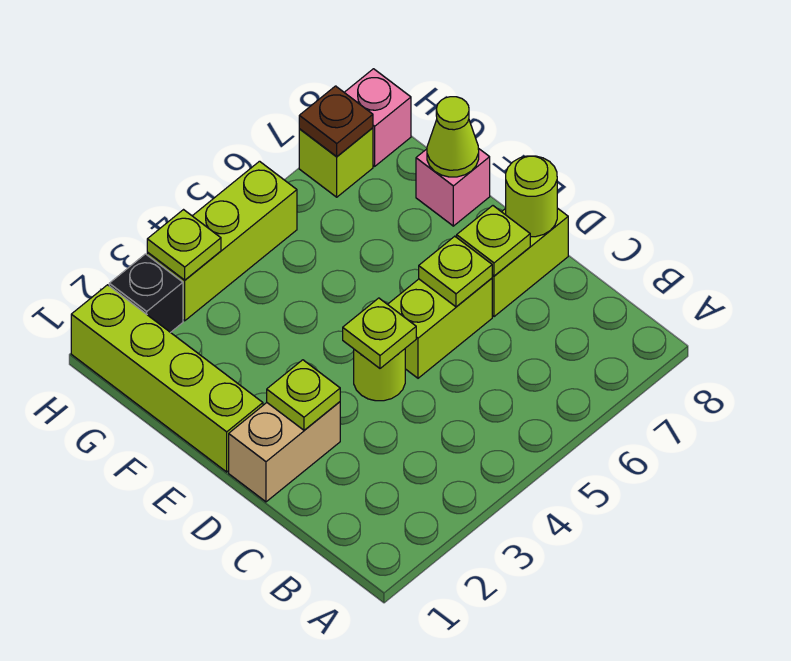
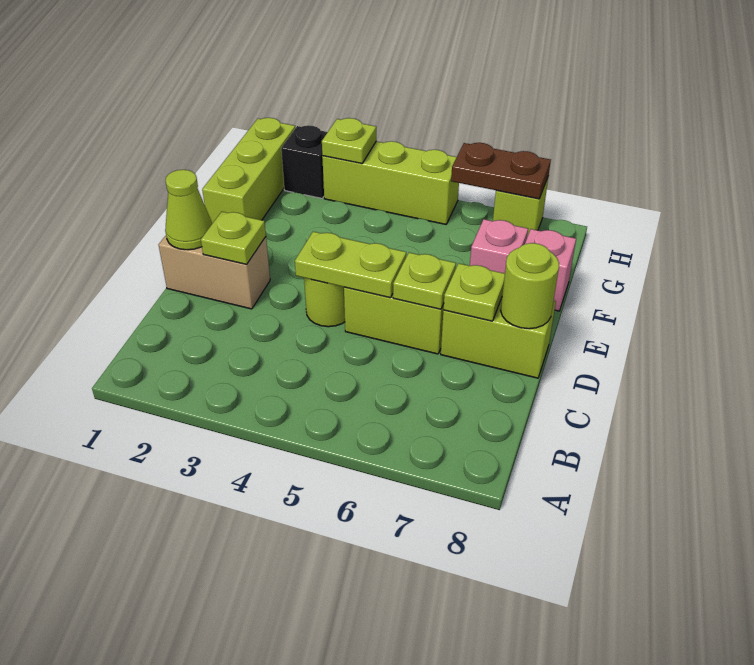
lime 1x1 plate [343,298,416,368] -> lime 1x2 plate [295,232,406,298]
lime 1x4 brick [71,285,263,472] -> lime 1x3 brick [202,118,295,223]
lime 1x1 cone [427,97,479,177] -> lime 1x1 cone moved to [165,170,212,250]
brown 1x1 plate [299,86,373,157] -> brown 1x2 plate [451,143,551,199]
pink 1x1 brick [344,69,411,166] -> pink 1x1 brick moved to [470,219,528,273]

